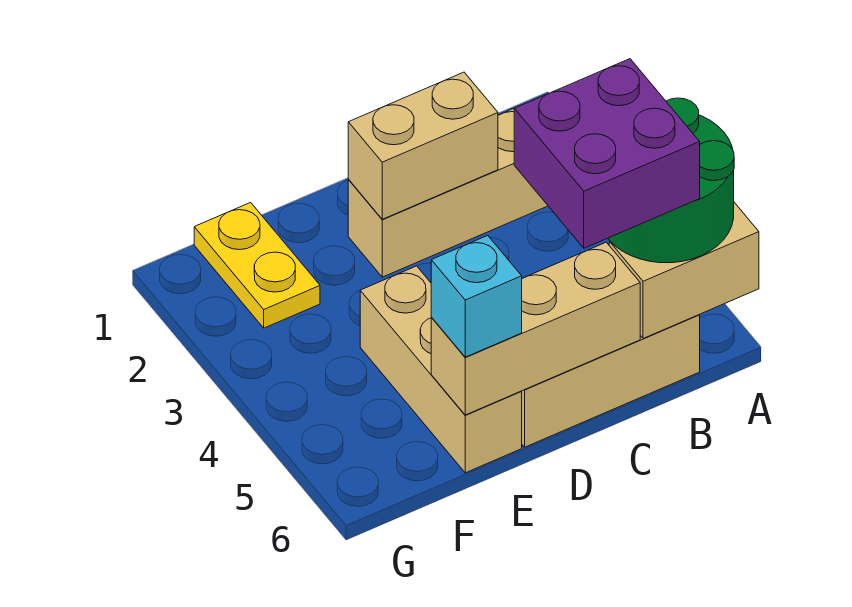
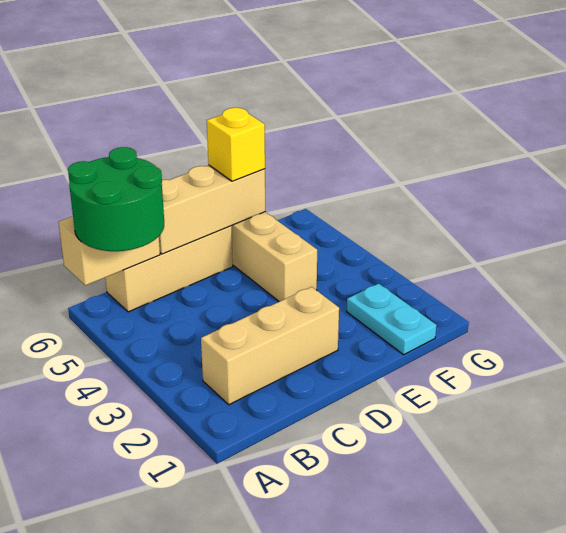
purple 2x2 brick [514,59,700,248] -> none
tan 1x2 brick [348,72,498,219] -> none
cyan 1x1 brick [431,236,522,357] -> yellow 1x1 brick [207,108,265,181]
yellow 1x2 plate [194,203,320,328] -> cyan 1x2 plate [347,284,437,355]

